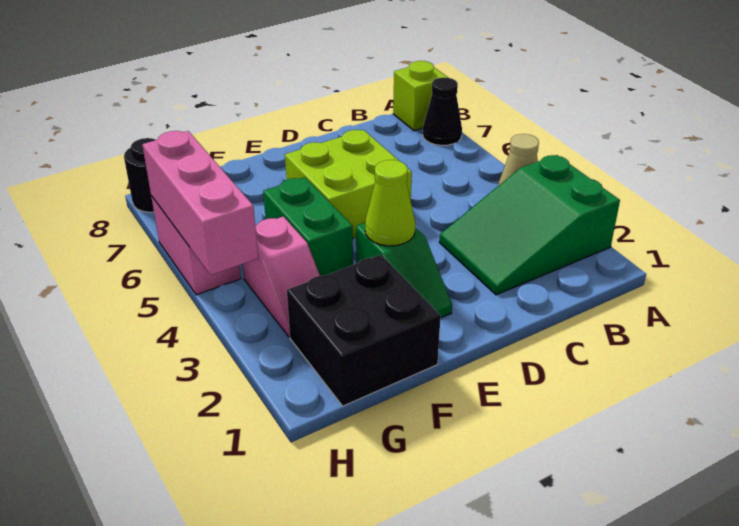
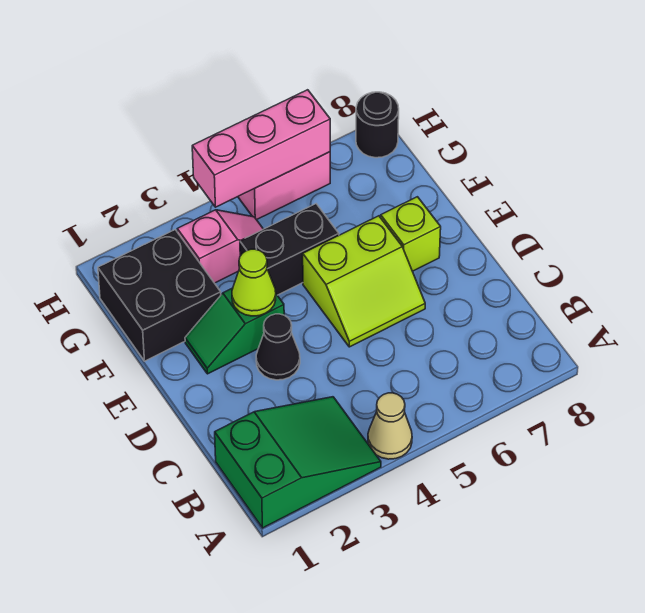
green 2x3 slope [439,155,620,295] -> green 2x3 slope turned to [215,397,381,528]
black 1x1 cone [423,78,462,145] -> black 1x1 cone moved to [256,314,300,380]
lime 1x1 brick [393,61,448,131] -> lime 1x1 brick moved to [381,197,441,271]
lime 2x2 brick [285,130,412,238] -> lime 2x2 slope [303,216,425,347]
green 1x2 brick [263,177,353,276] -> black 1x2 brick [240,204,339,295]
pink 1x2 slope [242,216,320,337] -> pink 1x2 slope turned to [177,210,263,283]

